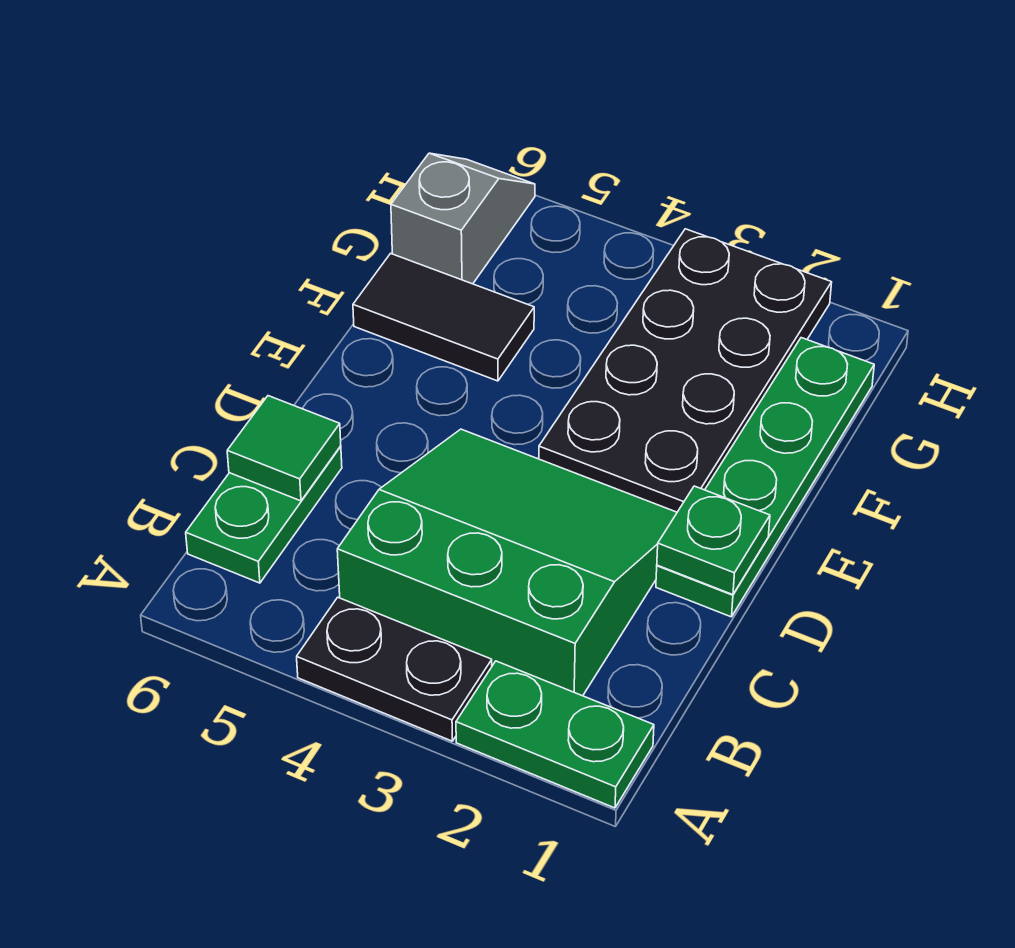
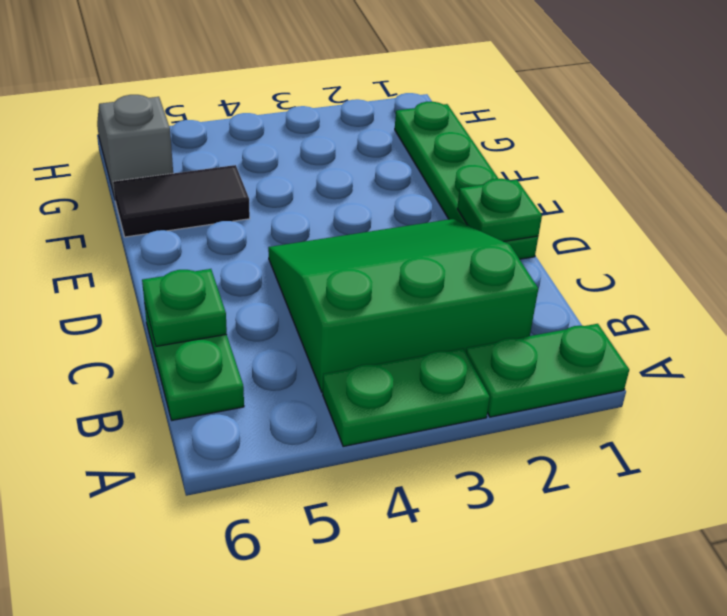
black 1x2 plate [297,597,492,741] -> green 1x2 plate [323,348,490,447]
green 1x1 tile [227,396,341,501] -> green 1x1 plate [142,269,227,346]
black 2x4 plate [539,229,832,512] -> none

